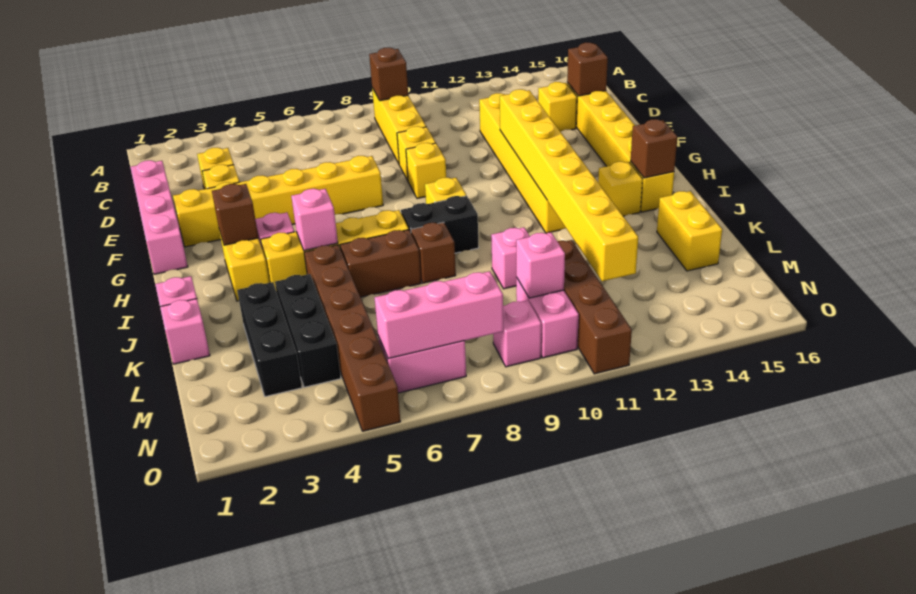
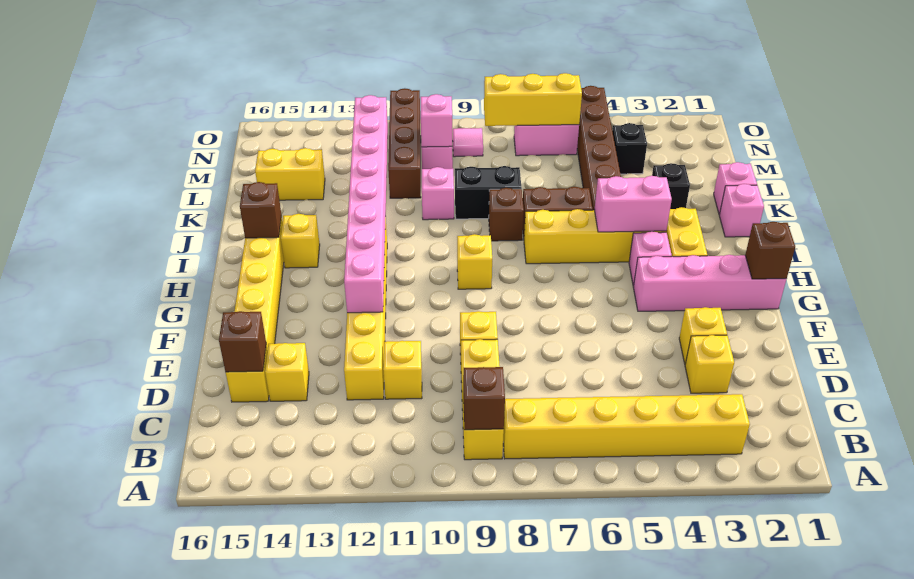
pink 1x4 brick [130,160,188,274] -> pink 1x4 brick turned to [633,255,786,311]
yellow 1x6 brick [173,156,383,247] -> yellow 1x6 brick moved to [503,394,750,459]
yellow 1x1 brick [406,143,446,199] -> yellow 1x1 brick moved to [383,341,422,399]
yellow 1x8 brick [500,89,638,281] -> pink 1x8 brick [344,95,388,313]
brown 1x1 brick [212,184,258,245] -> brown 1x1 brick moved to [745,222,795,279]
pink 1x1 brick [291,189,338,251] -> pink 1x2 brick [594,176,672,232]
black 1x2 brick [401,196,479,253] -> black 1x2 brick moved to [455,166,522,219]
black 1x3 brick [237,282,302,397] -> black 1x1 brick [652,163,690,209]
black 1x3 brick [275,274,341,387] -> black 1x1 brick [612,123,647,174]
yellow 1x2 brick [657,191,722,271] -> yellow 1x2 brick turned to [255,148,325,200]
pink 1x3 brick [375,271,503,359] -> yellow 1x3 brick [484,73,582,126]
pink 1x1 brick [493,300,541,367] -> pink 1x1 tile [453,128,483,157]

